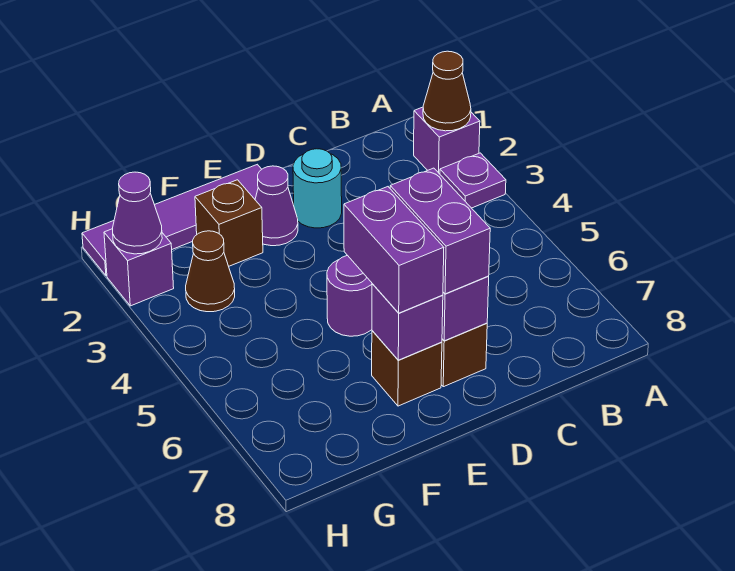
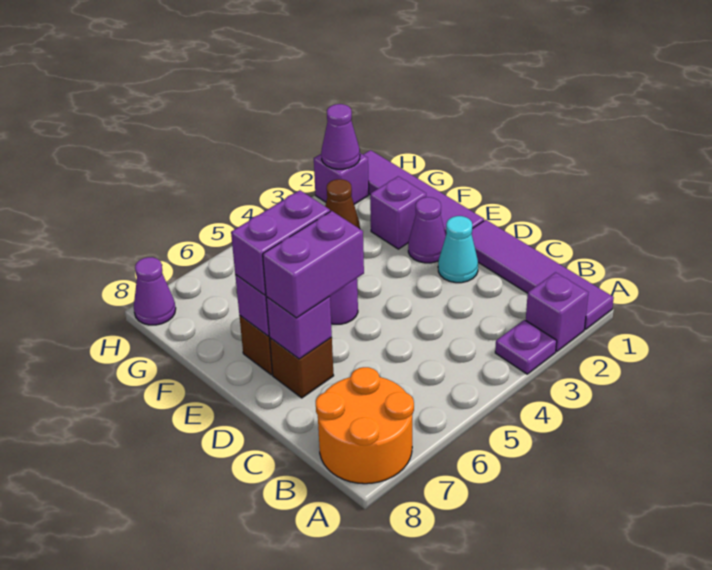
none -> purple 1x4 tile [472,220,614,329]
brown 1x1 cone [423,51,471,131] -> none
none -> orange 2x2 round brick [316,367,414,484]
cyan 1x1 round brick [293,149,342,228] -> cyan 1x1 cone [438,216,478,283]
brown 1x1 brick [195,180,263,266] -> purple 1x1 brick [370,176,426,249]
none -> purple 1x1 cone [134,257,176,325]

